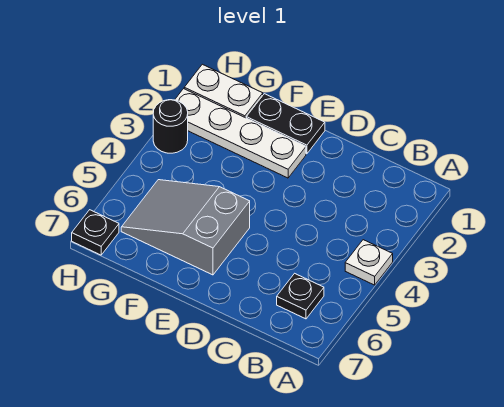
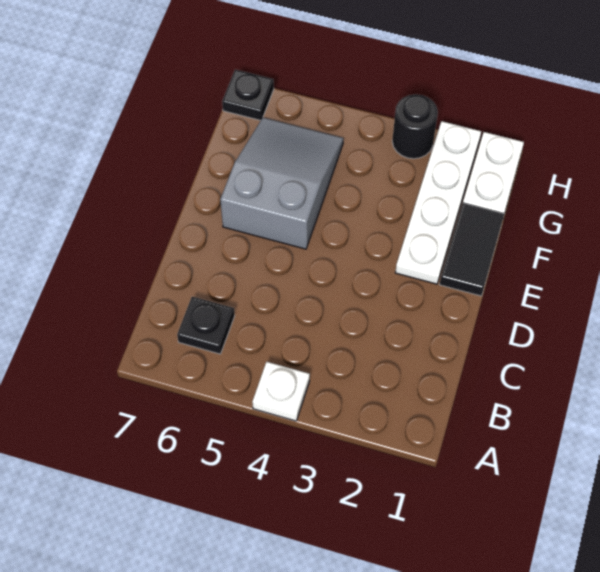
black 1x2 plate [246,94,325,154] -> black 1x2 tile [439,203,504,296]

